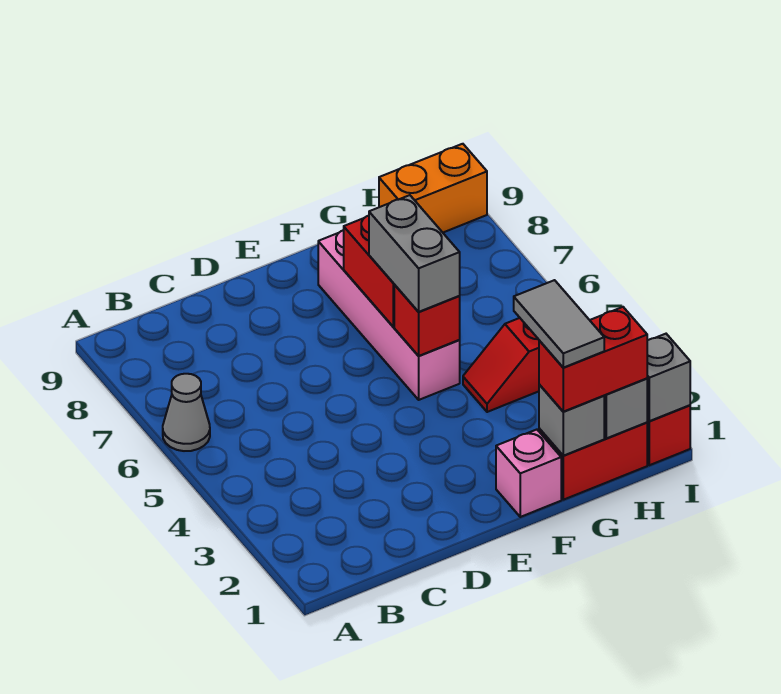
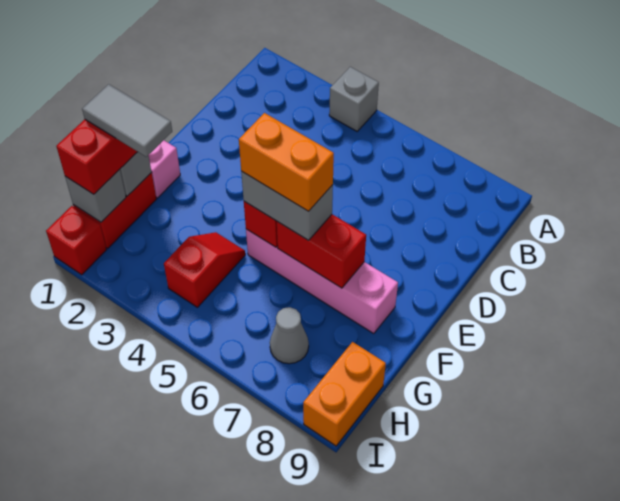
grey 1x1 cone [163,374,210,451] -> grey 1x1 cone moved to [270,307,309,364]
none -> orange 1x2 brick [239,113,334,211]
grey 1x1 brick [647,334,690,421] -> grey 1x1 brick moved to [329,67,379,131]

